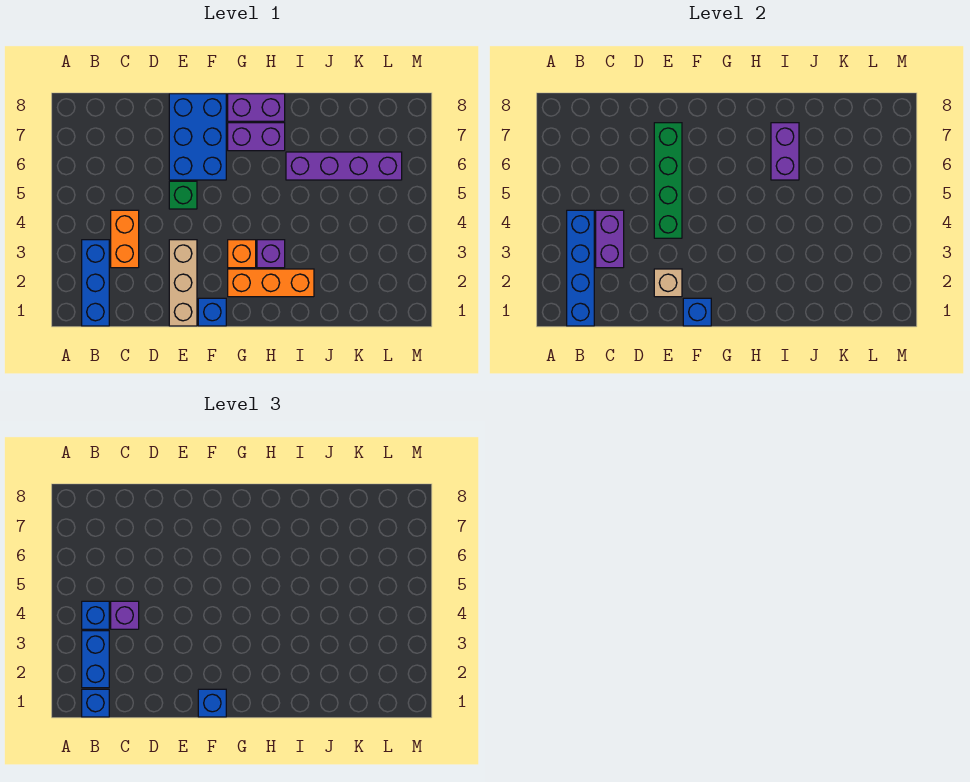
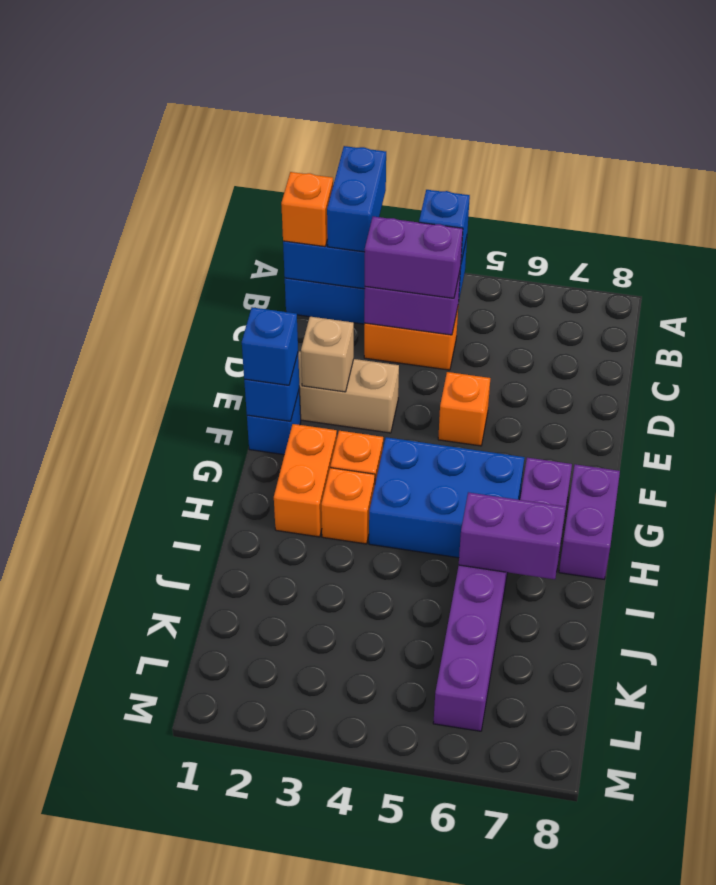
blue 1x1 brick [82,689,109,717] -> orange 1x1 brick [281,172,333,247]
blue 1x2 brick [82,631,109,688] -> blue 1x2 brick turned to [327,146,386,252]
purple 1x1 brick [111,601,139,629] -> purple 1x2 brick [365,217,463,298]
green 1x4 brick [654,123,682,238] -> none
green 1x1 brick [169,181,197,209] -> orange 1x1 brick [438,372,490,446]
blue 2x3 brick [169,94,226,180] -> blue 2x3 brick moved to [369,437,525,558]
orange 1x3 brick [228,269,314,297] -> orange 1x2 brick [274,424,337,537]
purple 1x1 brick [257,240,285,268] -> orange 1x1 brick [321,468,375,544]

